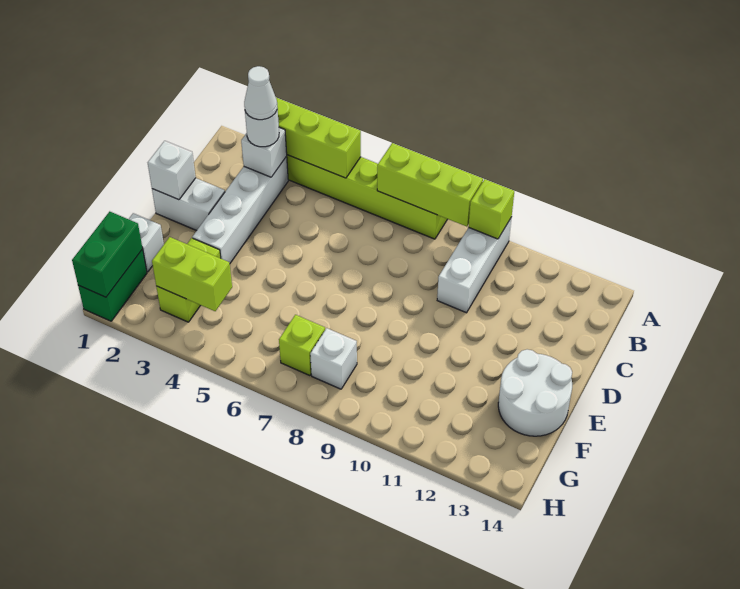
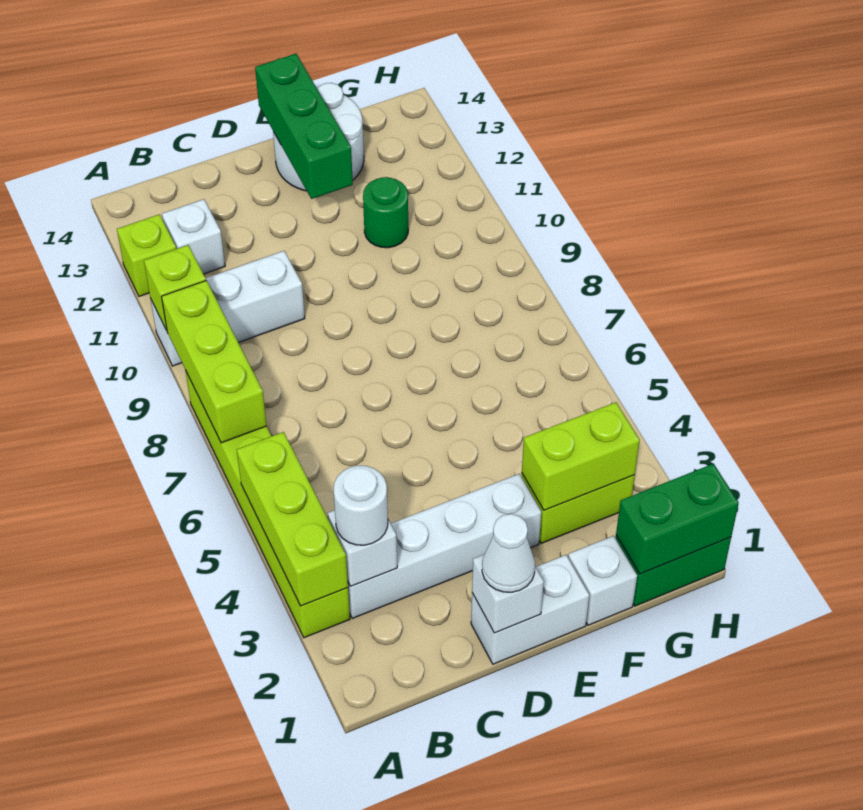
white 1x1 cone [244,66,277,120] -> white 1x1 cone moved to [482,514,535,592]
white 1x2 brick [152,178,225,231] -> white 1x2 brick turned to [471,555,589,664]
none -> green 1x3 brick [255,54,353,199]
none -> green 1x1 round brick [363,177,408,248]
lime 1x2 brick [152,237,232,311] -> lime 1x2 brick turned to [522,402,640,510]
lime 1x1 brick [279,315,325,376] -> lime 1x1 brick moved to [117,214,176,296]
white 1x1 brick [310,328,357,389] -> white 1x1 brick moved to [162,199,225,274]

